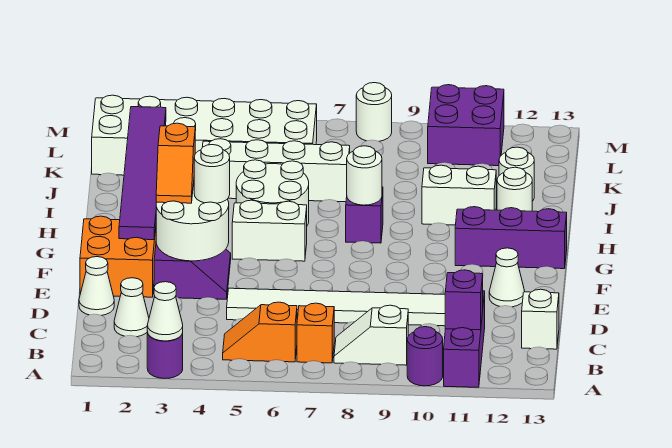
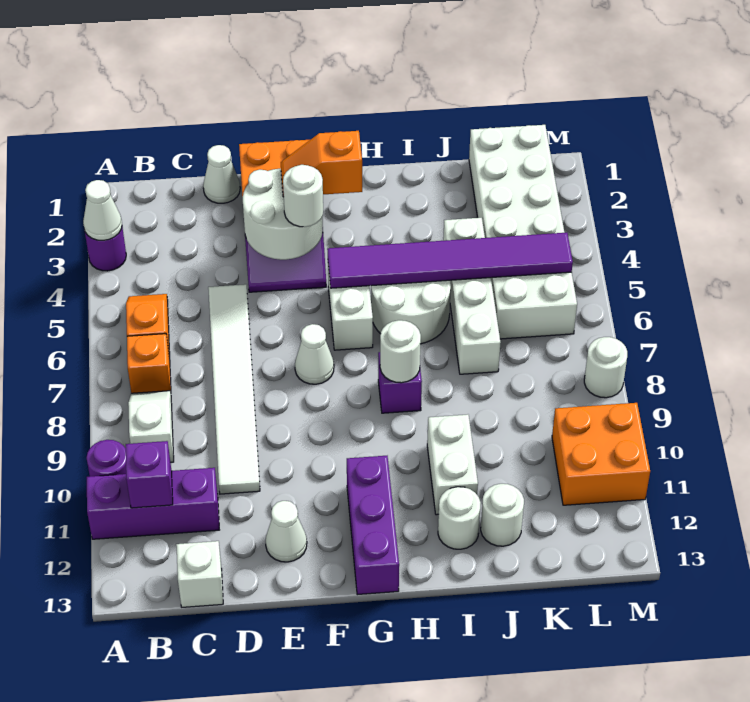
white 1x1 cone [114,278,149,337] -> white 1x1 cone moved to [295,324,334,384]
purple 1x6 tile [119,107,166,240] -> purple 1x6 tile moved to [327,233,573,288]
purple 2x2 brick [428,85,504,166] -> orange 2x2 brick [552,403,650,505]

